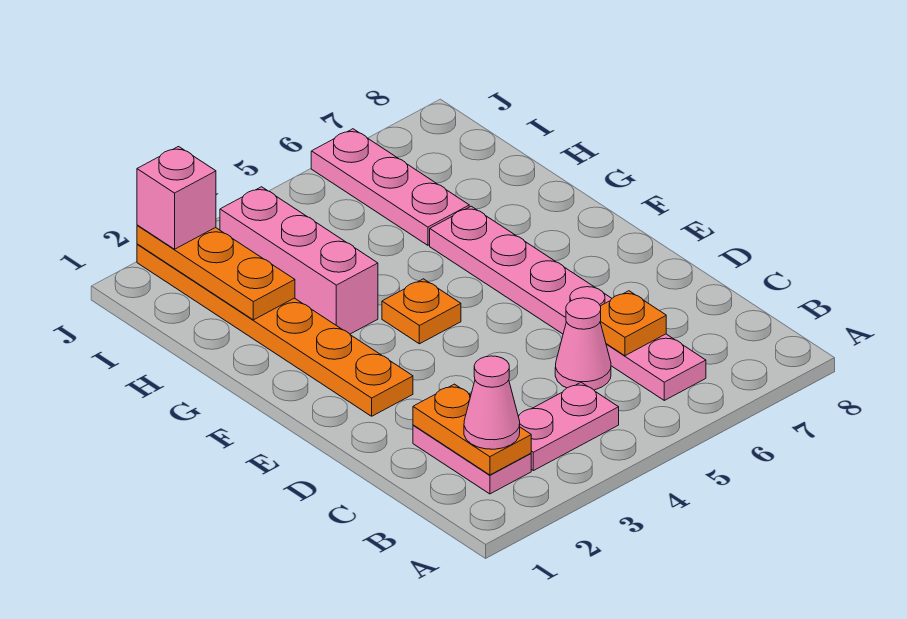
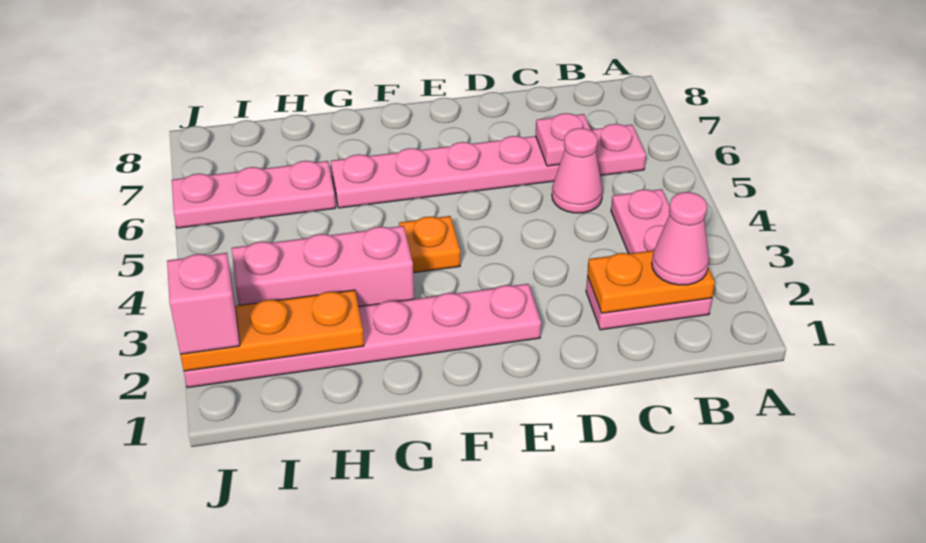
orange 1x1 plate [600,291,666,356] -> pink 1x1 plate [536,113,591,166]
orange 1x6 plate [137,244,413,416] -> pink 1x6 plate [184,284,541,388]

